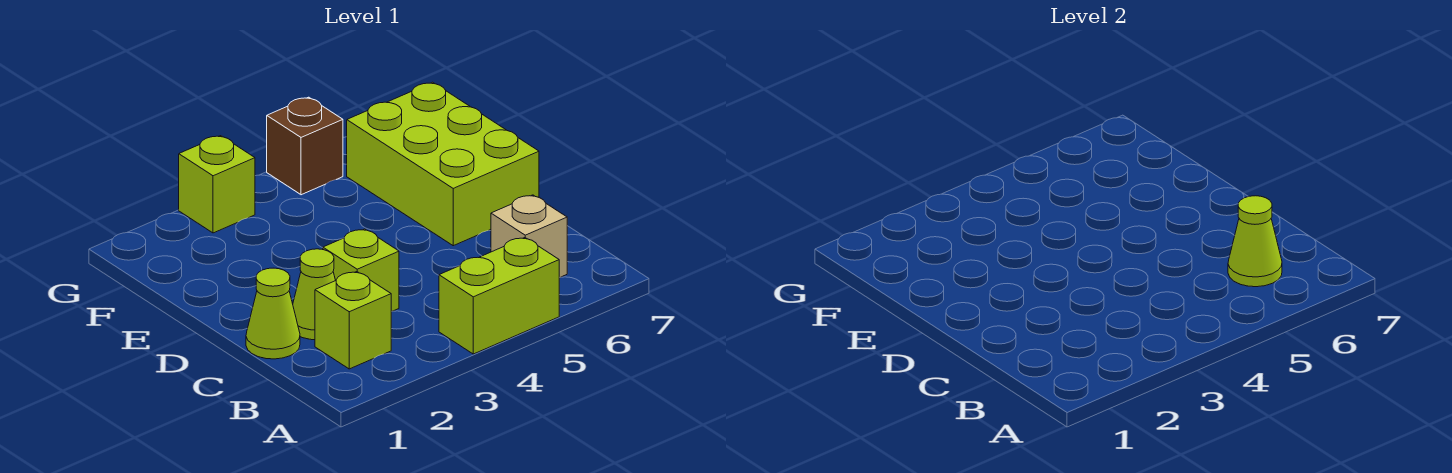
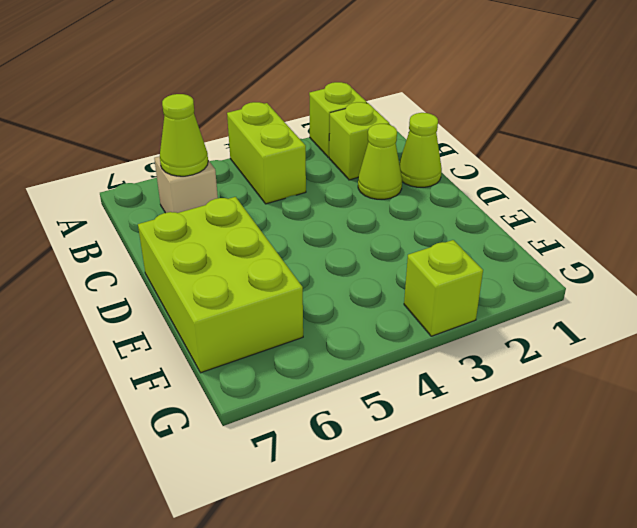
lime 1x2 brick [439,238,559,354] -> lime 1x2 brick turned to [227,102,306,204]
lime 1x1 brick [323,229,399,312] -> lime 1x1 brick moved to [309,82,367,158]
brown 1x1 brick [267,97,343,195] -> none

